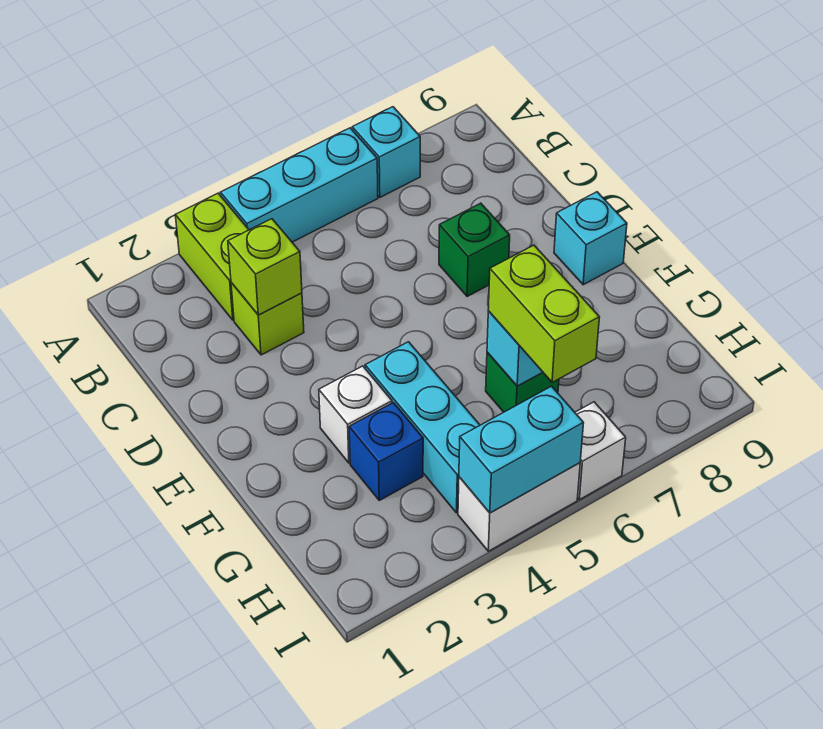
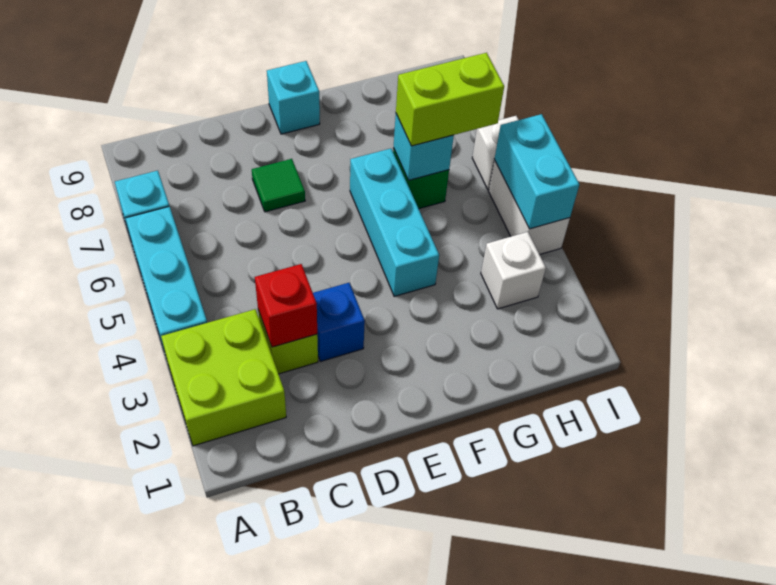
lime 1x2 brick [175,193,249,320] -> lime 2x2 brick [161,309,286,446]
lime 1x1 brick [228,219,302,315] -> red 1x1 brick [255,264,317,347]
green 1x1 brick [439,203,510,296] -> green 1x1 tile [252,159,305,212]
white 1x1 brick [319,366,392,463] -> white 1x1 brick moved to [481,232,546,309]
cyan 1x3 brick [365,342,480,513] -> cyan 1x3 brick turned to [350,149,439,296]
blue 1x1 brick [349,403,423,500] -> blue 1x1 brick moved to [313,283,365,361]

